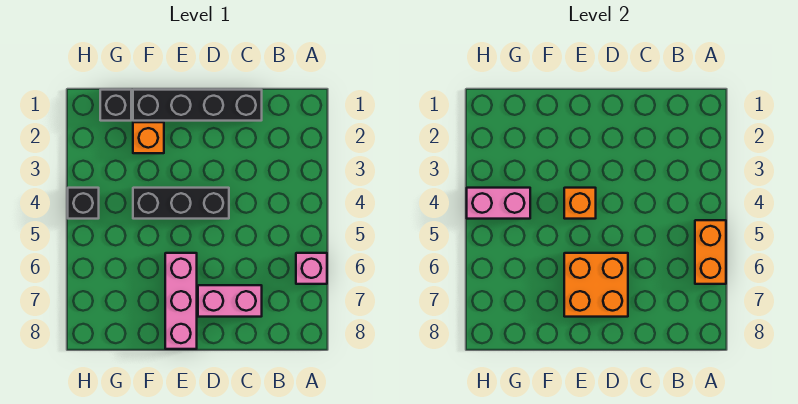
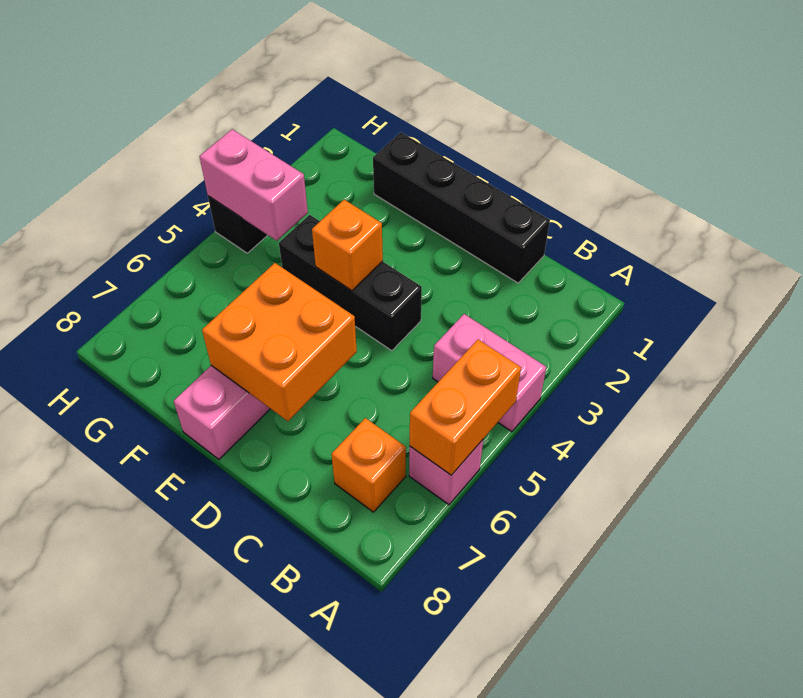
pink 1x2 brick [198,285,262,317] -> pink 1x2 brick moved to [433,314,546,432]
orange 1x1 brick [133,122,164,153] -> orange 1x1 brick moved to [332,418,406,512]
black 1x1 brick [100,90,131,121] -> none

